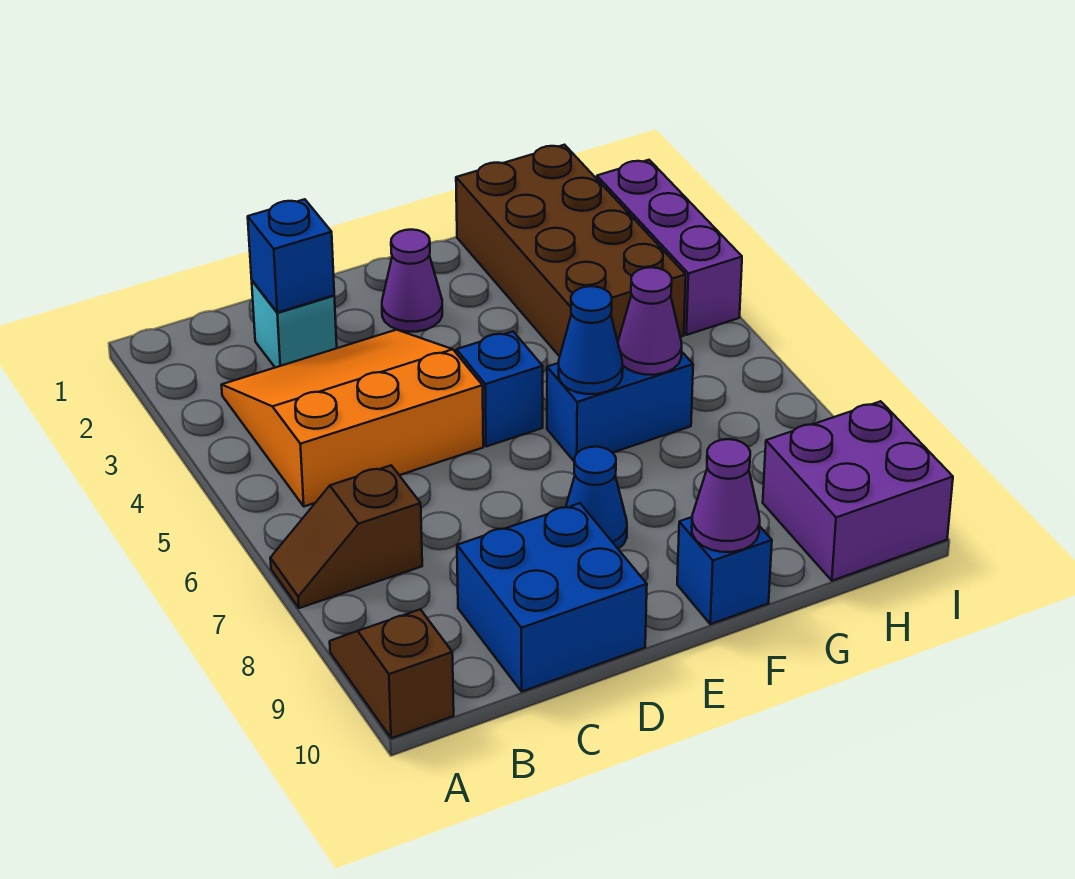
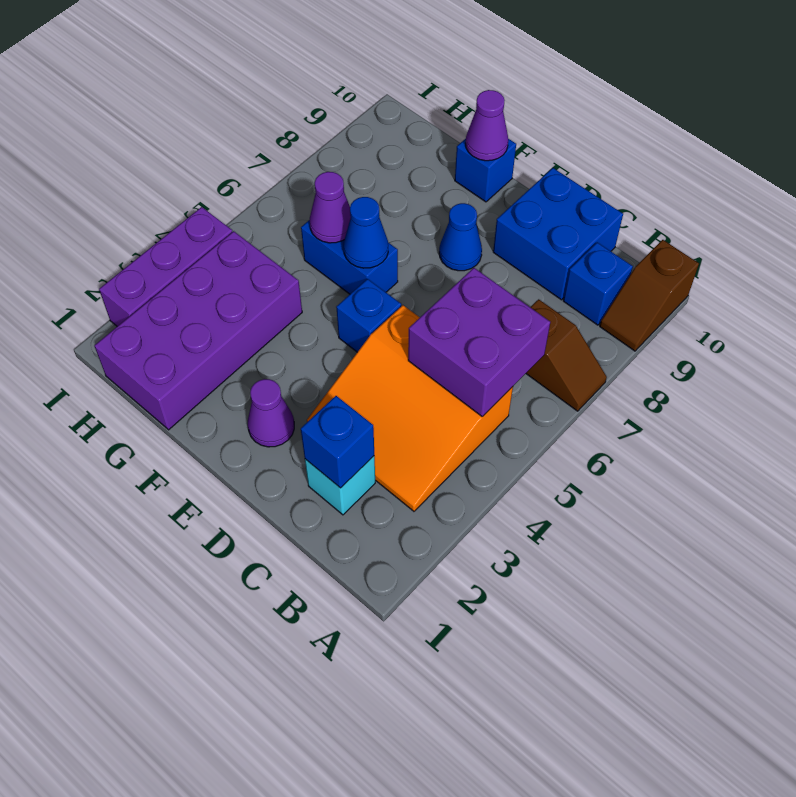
none -> blue 1x1 brick [563,242,633,325]
brown 2x4 brick [456,145,686,356] -> purple 2x4 brick [94,231,302,430]
purple 2x2 brick [763,401,953,581] -> purple 2x2 brick moved to [408,268,550,417]

